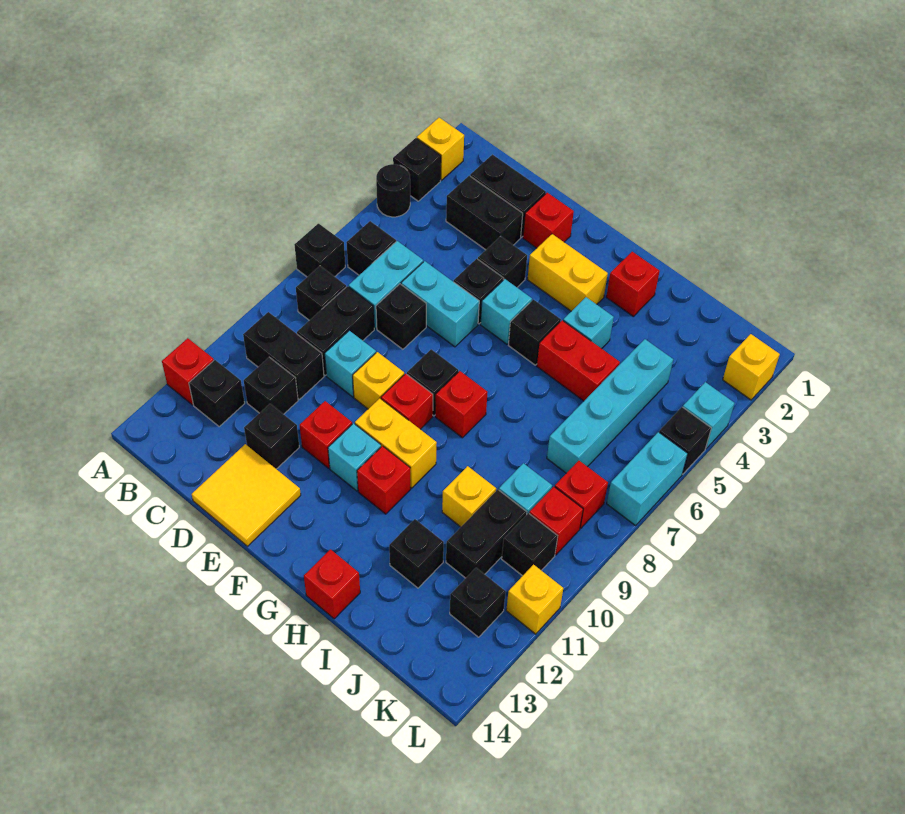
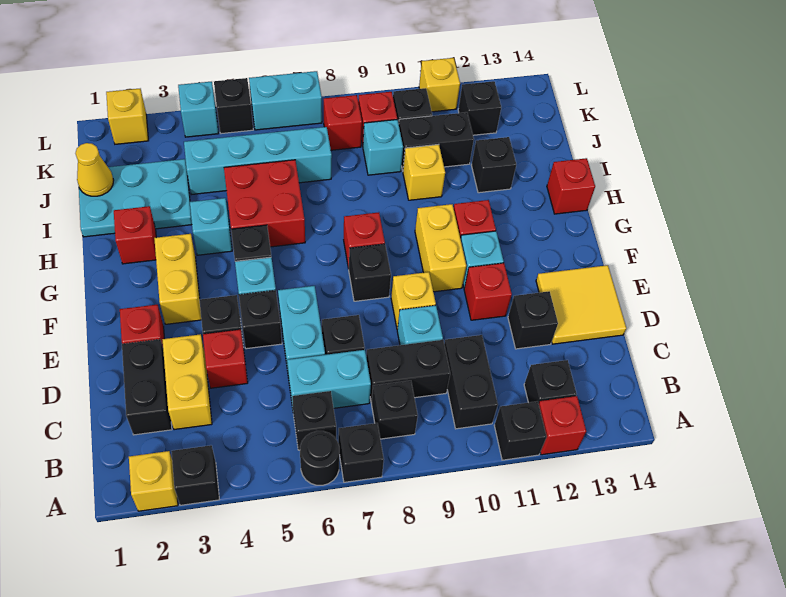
black 1x1 round brick [376,164,410,217] -> black 1x1 round brick moved to [300,431,339,485]
black 1x2 brick [446,176,523,250] -> yellow 1x2 brick [162,334,212,430]
black 1x1 brick [244,357,298,414] -> black 1x1 brick moved to [494,401,547,460]
red 1x1 brick [381,374,433,429] -> red 1x1 brick moved to [203,329,248,388]
red 1x2 brick [537,320,620,401] -> red 2x2 brick [224,160,305,247]
none -> cyan 2x3 plate [79,159,192,237]
none -> yellow 1x1 cone [75,143,114,196]

